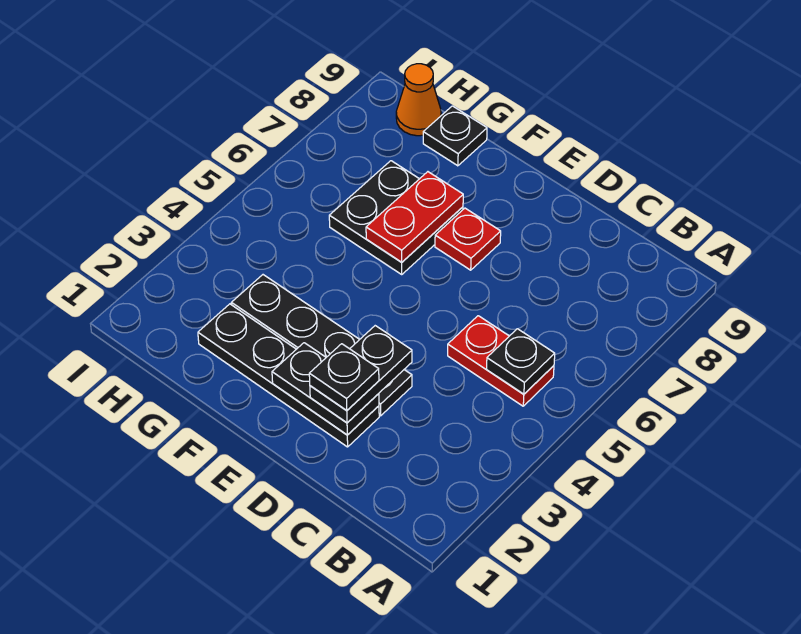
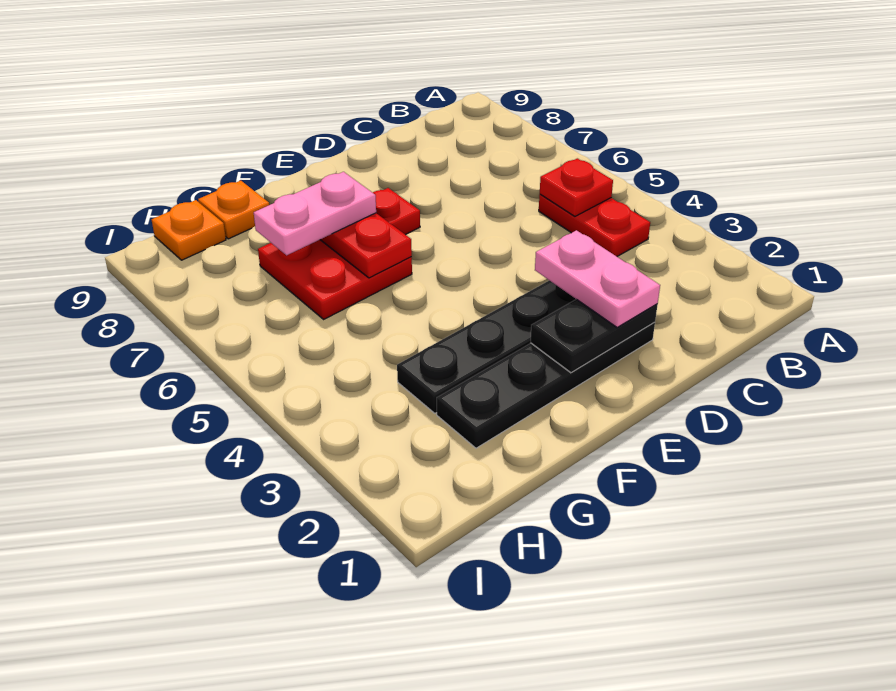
red 1x2 plate [448,316,554,406] -> red 1x2 plate turned to [539,194,650,256]
black 1x1 plate [487,329,555,394] -> red 1x1 plate [540,158,613,216]
black 1x2 plate [310,326,412,423] -> pink 1x2 plate [535,230,660,327]
black 1x1 plate [309,344,379,410] -> none
black 2x2 plate [329,161,463,274] -> red 2x2 plate [258,240,412,319]
none -> pink 1x2 plate [254,172,376,255]
black 1x1 plate [423,106,487,166] -> orange 1x1 plate [198,181,269,239]
orange 1x1 cone [396,64,441,136] -> orange 1x1 plate [152,200,226,260]

